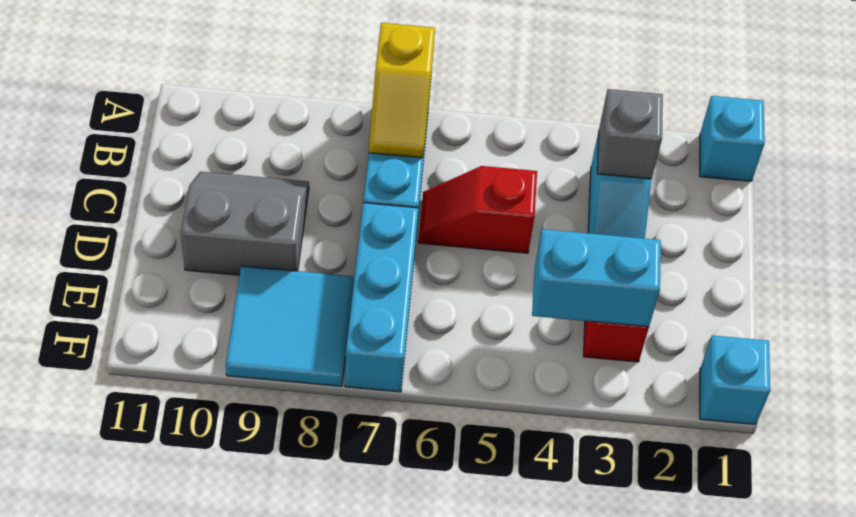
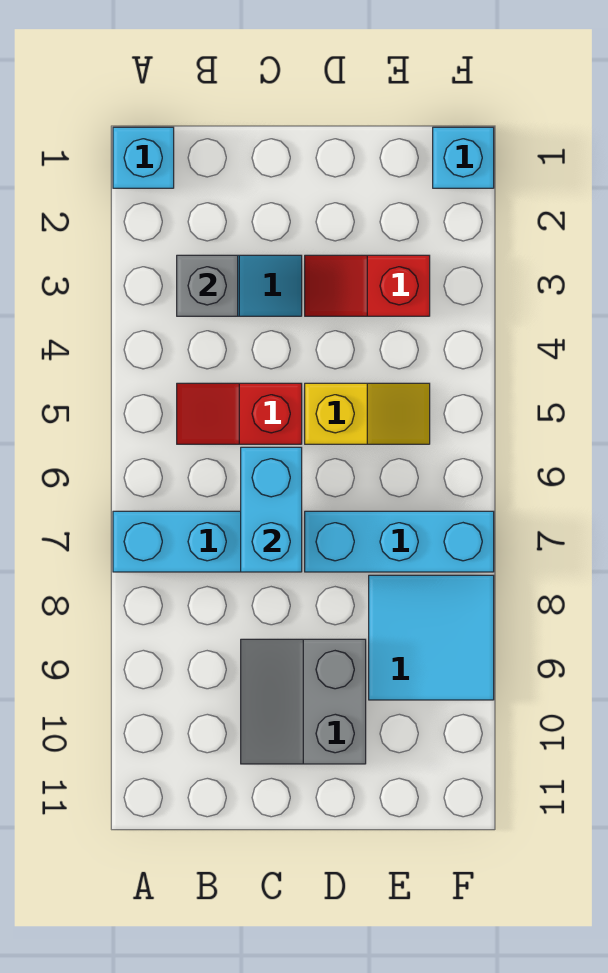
yellow 1x2 slope [369,23,435,158] -> yellow 1x2 slope moved to [305,383,430,444]
red 1x2 slope [418,166,537,253] -> red 1x2 slope turned to [177,383,302,444]
cyan 1x2 brick [532,229,661,327] -> cyan 1x2 brick moved to [241,447,302,572]

